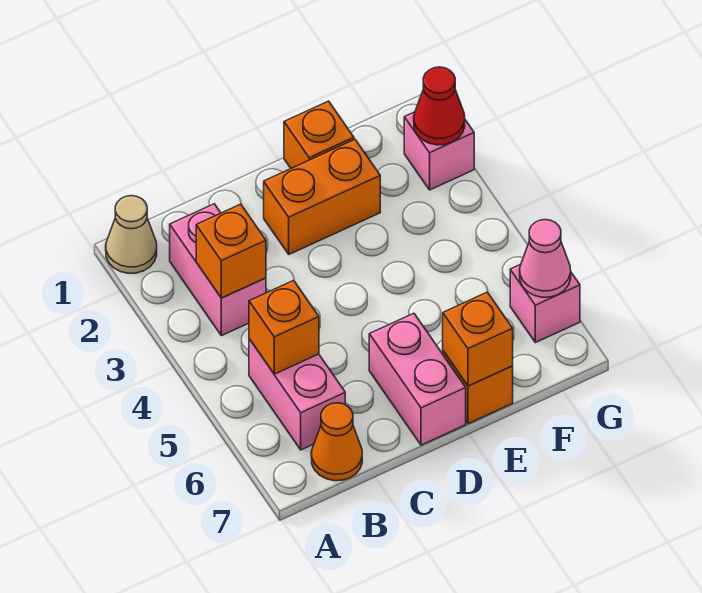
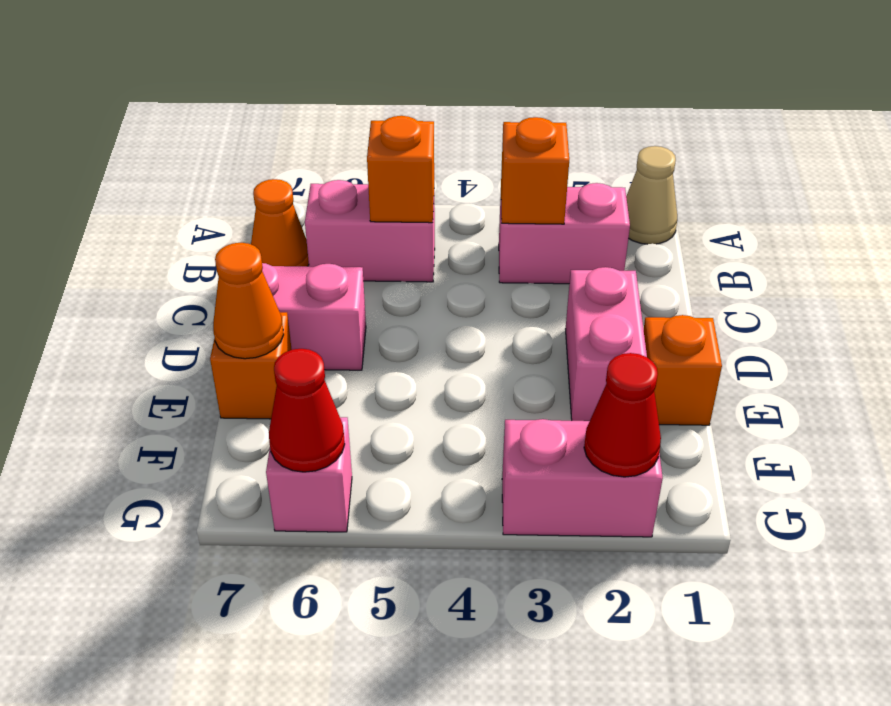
orange 1x2 brick [264,139,380,254] -> pink 1x2 brick [566,267,647,421]
orange 1x1 brick [443,292,513,386] -> orange 1x1 cone [213,243,284,359]
pink 1x1 brick [404,112,474,190] -> pink 1x2 brick [502,419,663,537]
pink 1x1 cone [520,220,571,297] -> red 1x1 cone [269,349,345,472]

